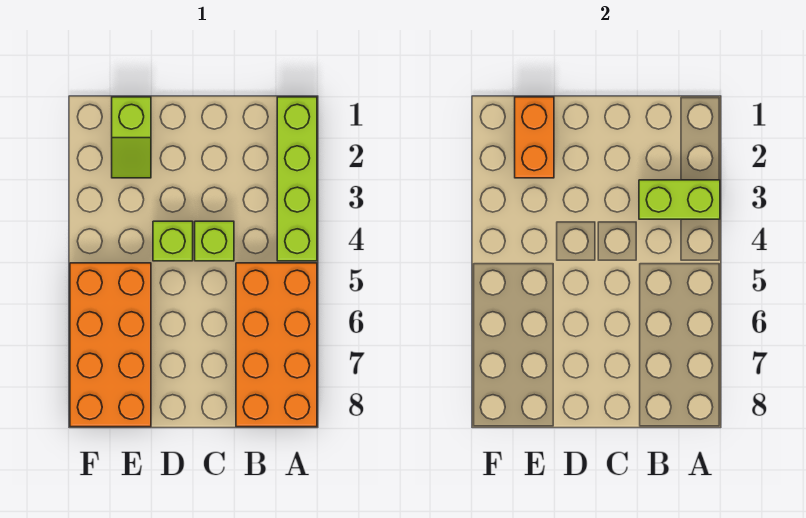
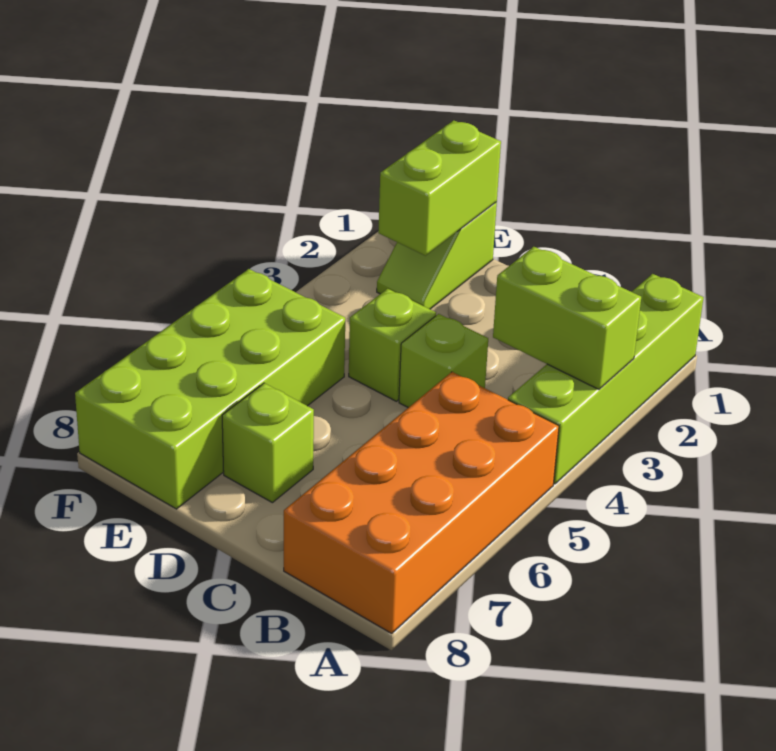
none -> lime 1x1 brick [222,383,314,503]
orange 1x2 brick [515,97,554,178] -> lime 1x2 brick [378,120,501,256]
orange 2x4 brick [70,263,151,427] -> lime 2x4 brick [75,269,345,509]

